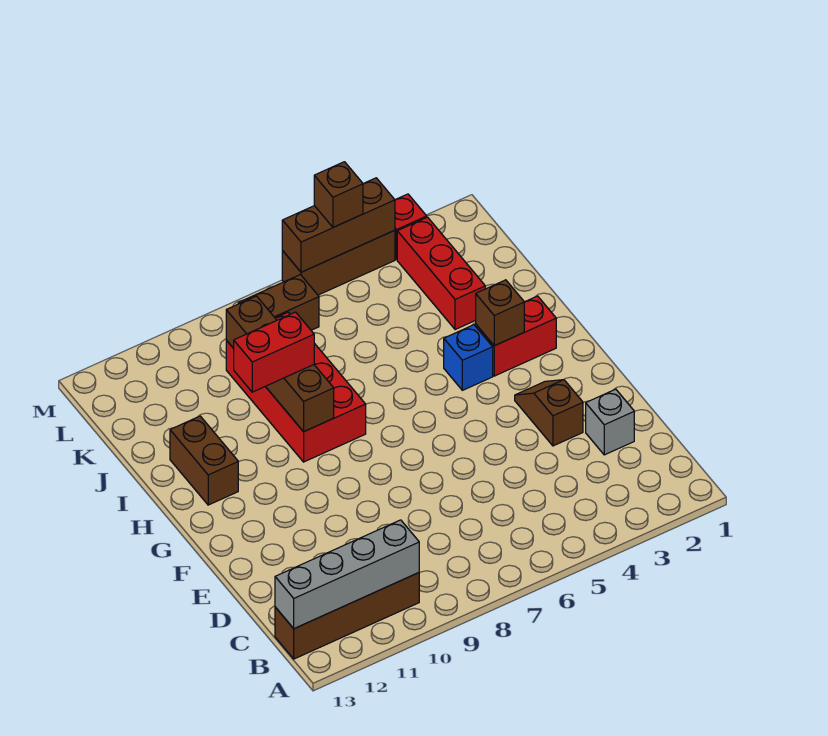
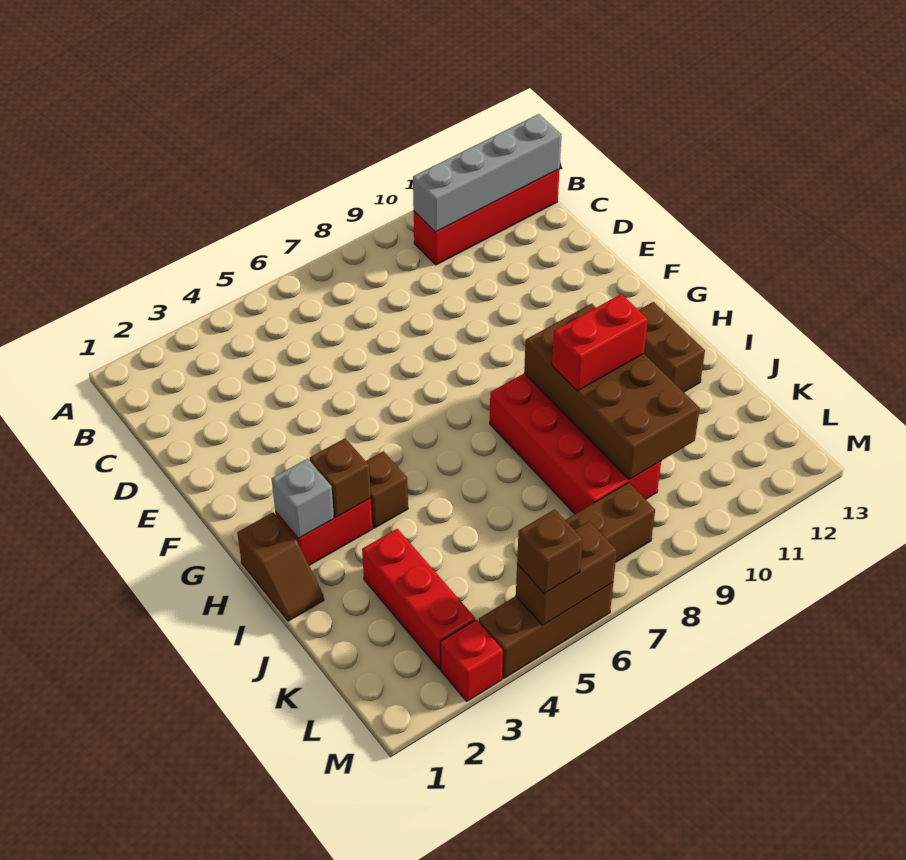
brown 1x4 brick [275,573,419,659] -> red 1x4 brick [414,169,560,265]
grey 1x1 brick [586,389,634,455] -> grey 1x1 brick moved to [272,459,334,538]
brown 1x2 slope [515,380,583,446] -> brown 1x2 slope moved to [237,512,324,621]
blue 1x1 brick [444,325,493,390] -> brown 1x1 brick [366,451,408,528]
brown 1x4 brick [226,296,334,432] -> brown 2x4 brick [524,304,700,480]
brown 1x3 brick [282,178,395,272] -> brown 1x2 brick [516,521,617,625]

